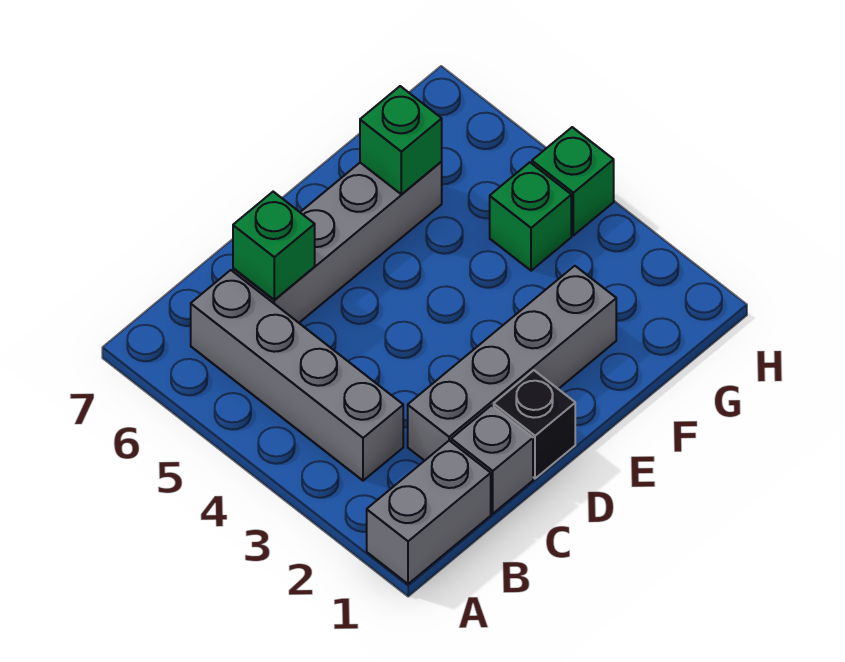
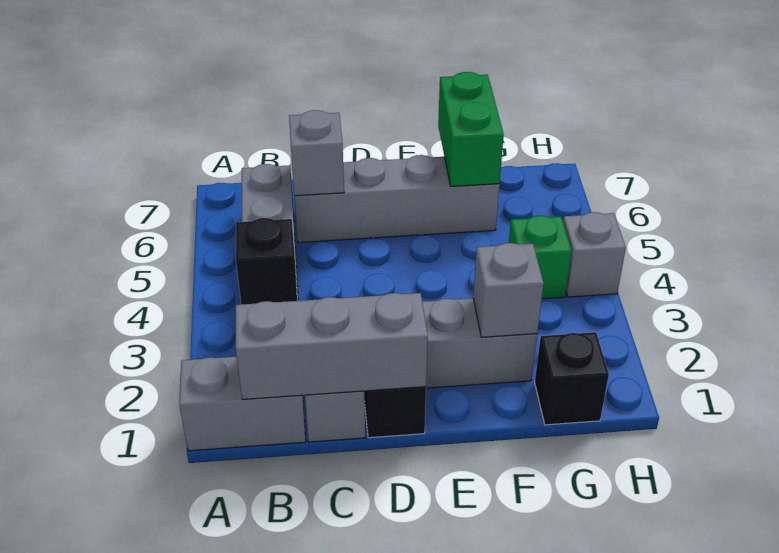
none -> grey 1x3 brick [236,293,428,399]
none -> black 1x1 brick [236,218,297,304]
green 1x1 brick [233,192,315,300] -> grey 1x1 brick [289,110,344,196]
none -> grey 1x1 brick [473,243,544,337]
green 1x1 brick [360,86,442,194] -> green 1x2 brick [438,72,504,187]
none -> black 1x1 brick [535,332,609,425]
green 1x1 brick [532,127,614,235] -> grey 1x1 brick [563,212,626,297]

